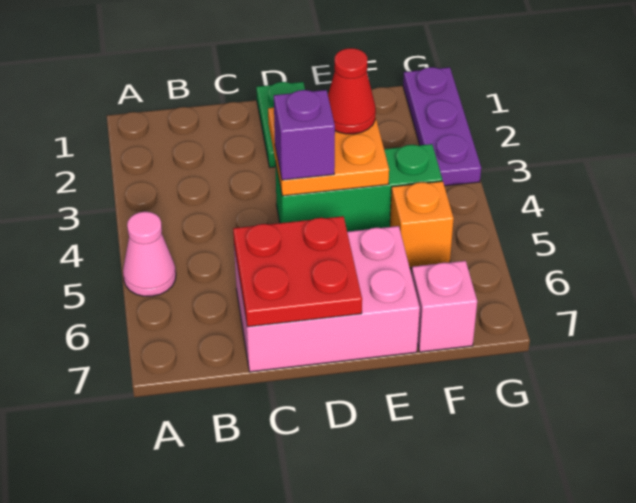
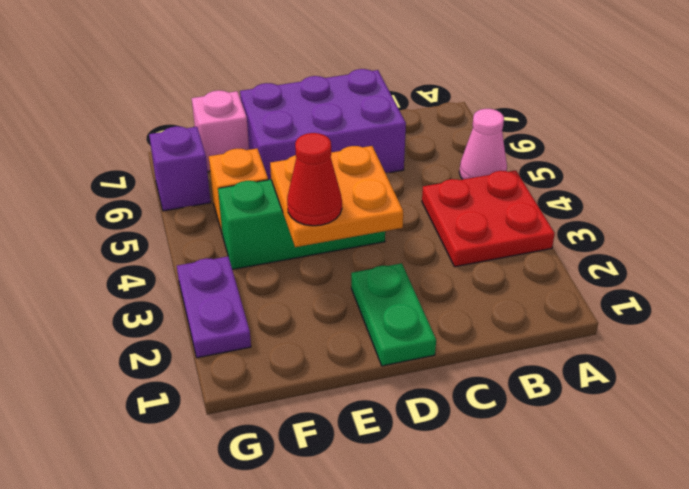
pink 2x3 brick [234,226,420,372] -> purple 2x3 brick [240,69,406,180]
red 2x2 plate [233,216,362,327] -> red 2x2 plate moved to [422,170,555,267]
purple 1x1 brick [274,90,335,180] -> purple 1x1 brick moved to [149,126,211,211]
purple 1x3 plate [403,67,481,186] -> purple 1x2 plate [177,256,251,358]

